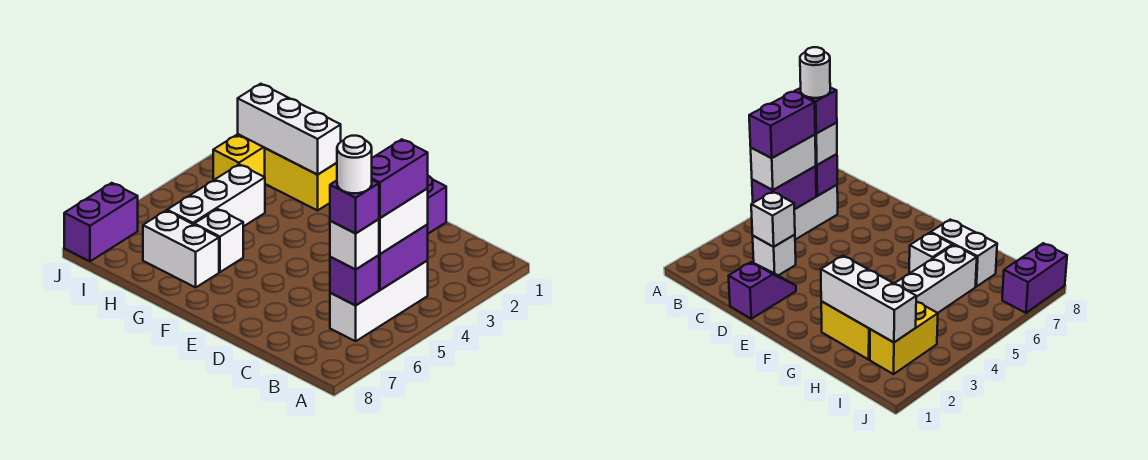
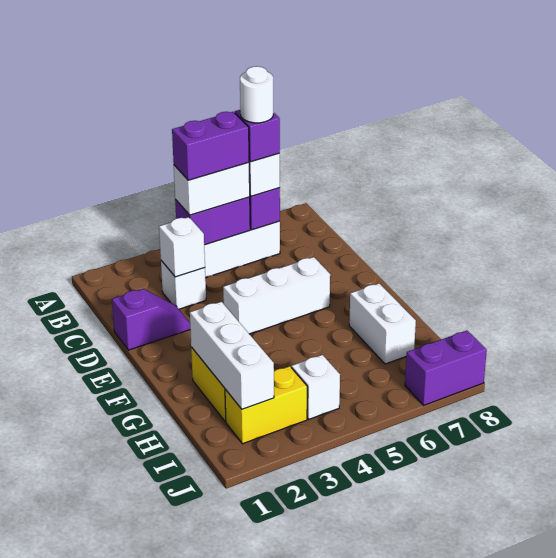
white 1x1 brick [194,209,243,272] -> white 1x1 brick moved to [291,355,340,419]
white 1x3 brick [167,164,265,227] -> white 1x3 brick moved to [223,257,330,334]

